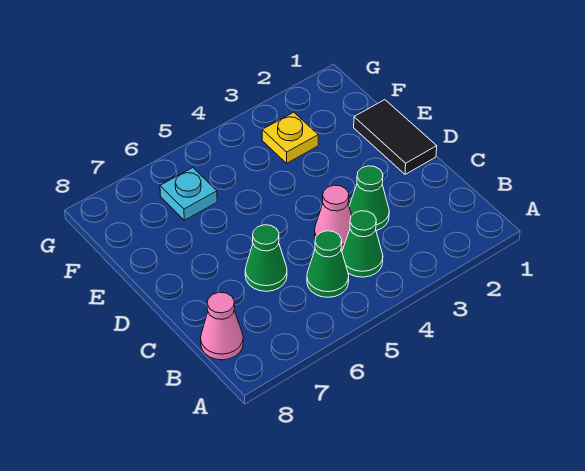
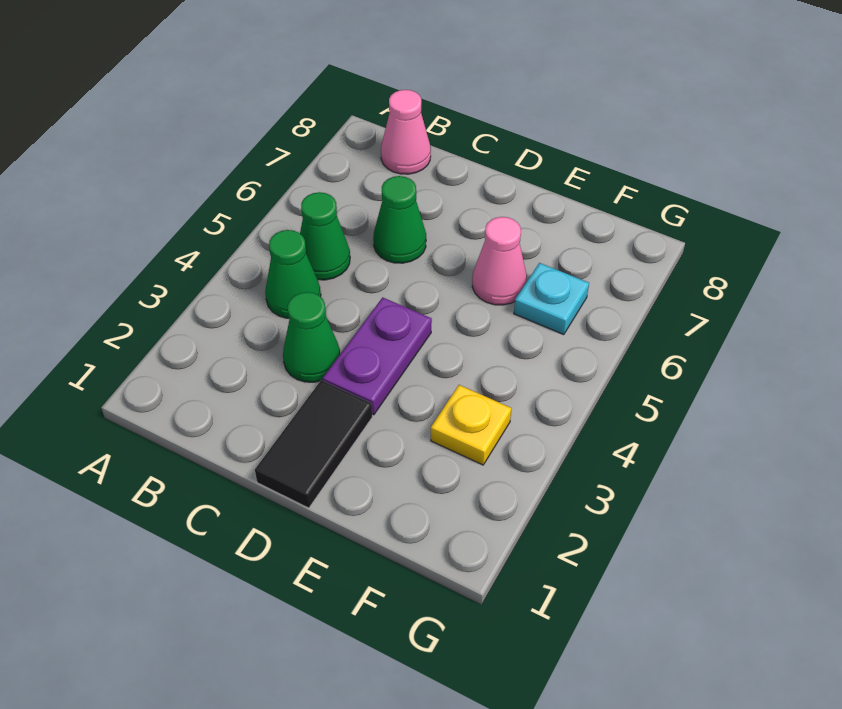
pink 1x1 cone [314,185,352,251] -> pink 1x1 cone moved to [472,217,527,305]
black 1x2 tile [354,100,437,174] -> black 1x2 tile turned to [255,380,372,508]
none -> purple 1x2 plate [323,297,432,415]

